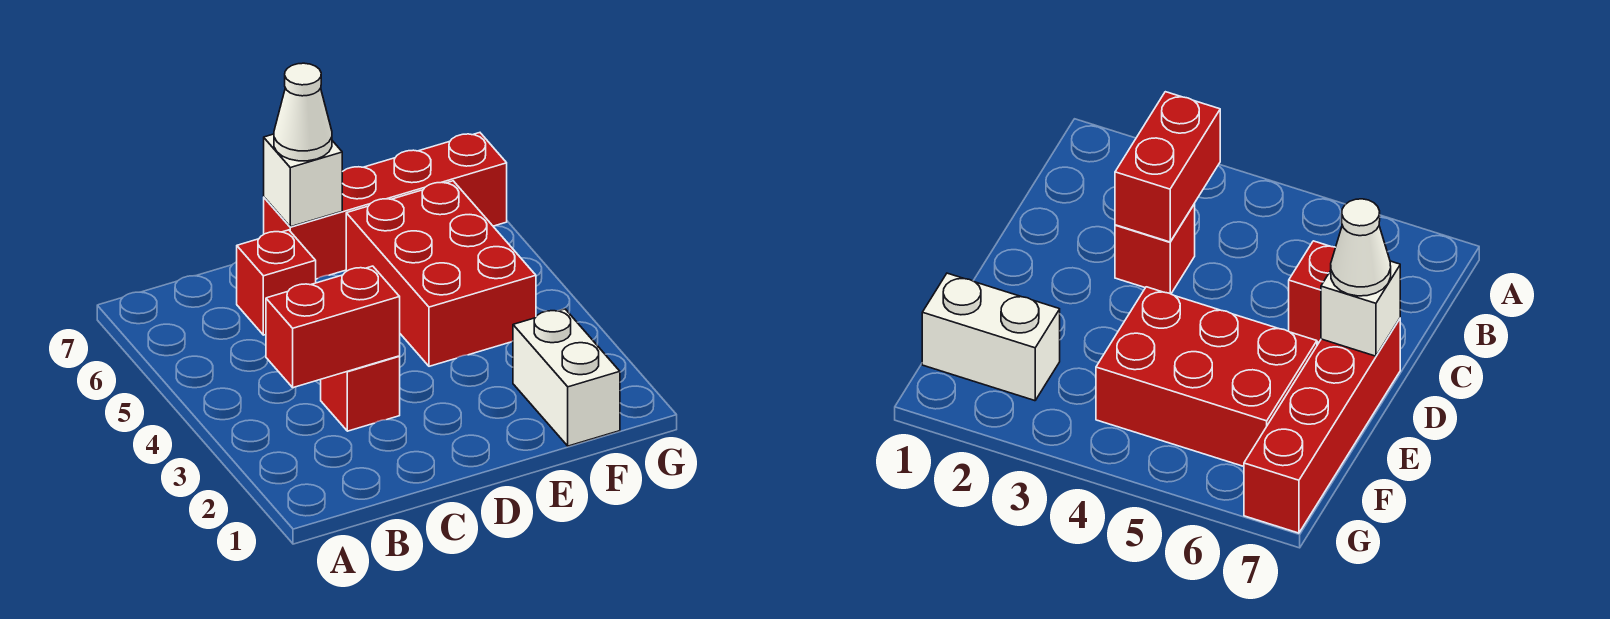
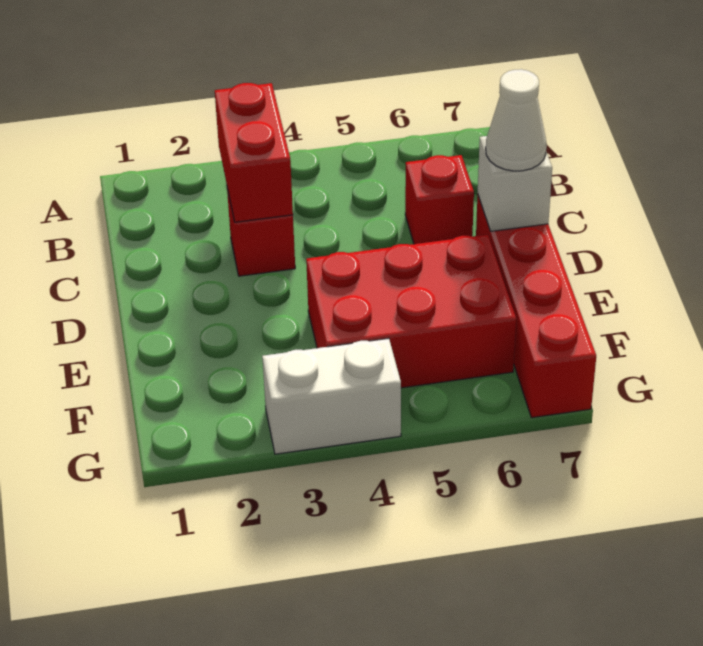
white 1x2 brick [513,309,620,446] -> white 1x2 brick moved to [262,338,401,454]

